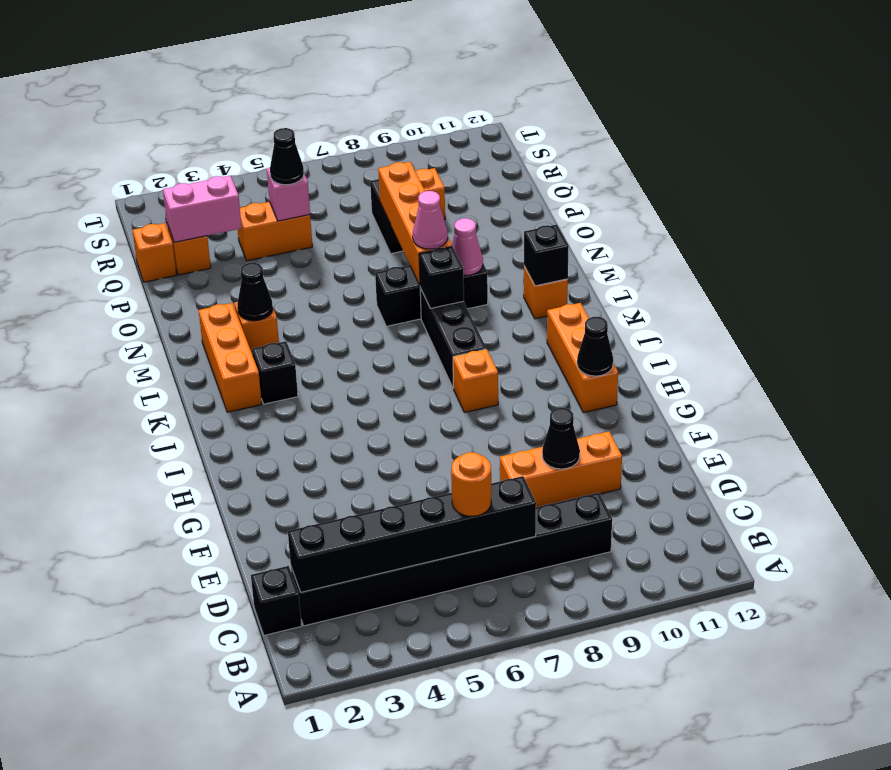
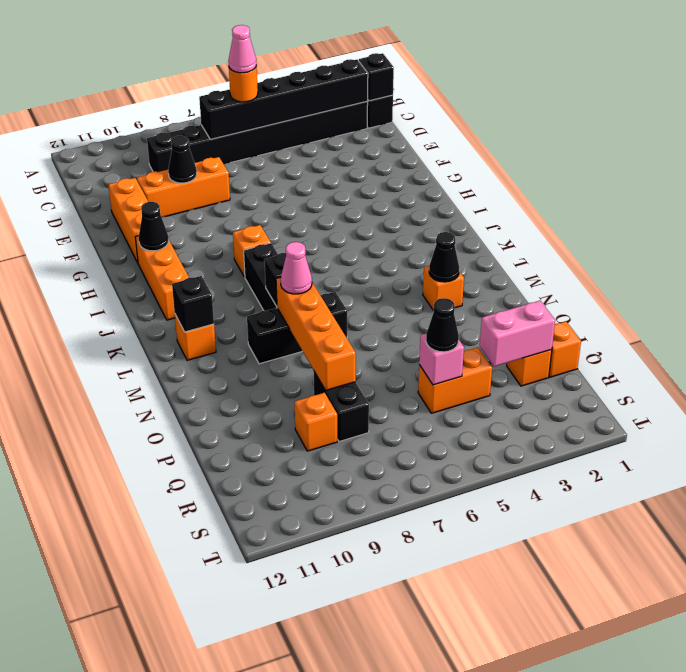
orange 1x3 brick [199,303,262,412] -> orange 1x3 brick moved to [108,178,148,263]
black 1x1 brick [252,341,298,404] -> black 1x1 brick moved to [359,53,394,101]
pink 1x1 cone [452,218,483,276] -> pink 1x1 cone moved to [228,25,256,73]

